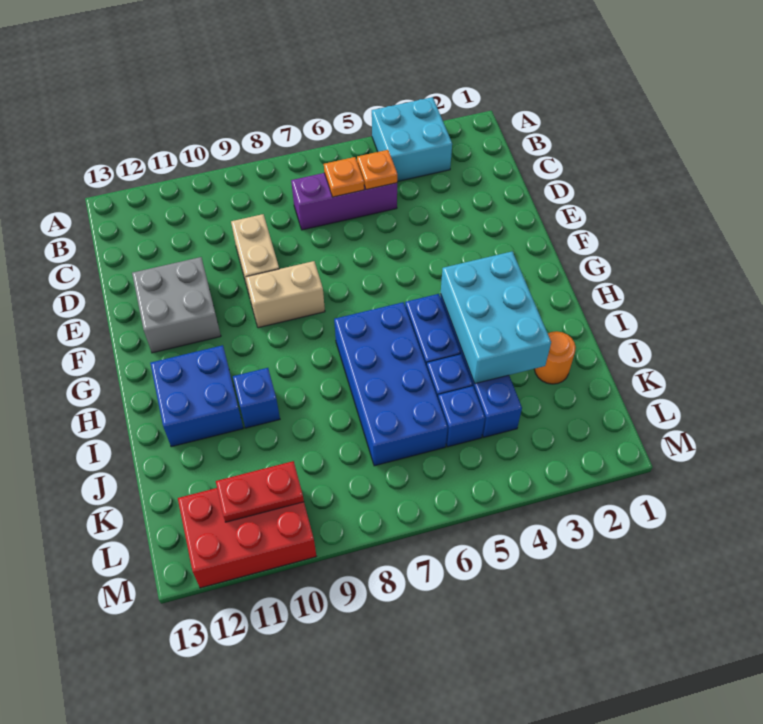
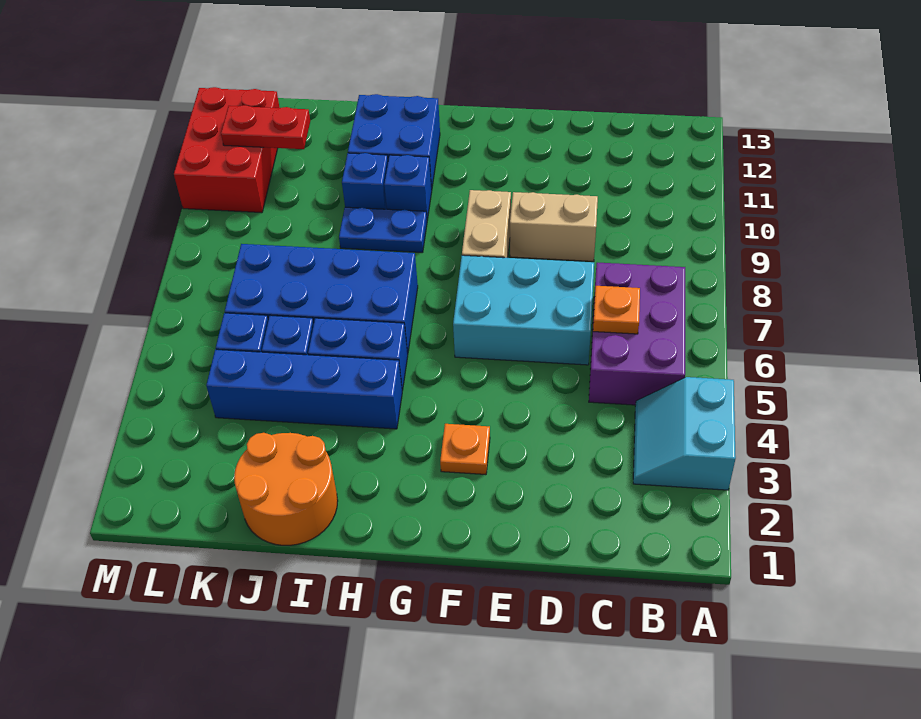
cyan 2x2 brick [372,97,452,182] -> cyan 2x2 slope [633,377,736,490]
purple 1x3 brick [291,173,397,230] -> purple 2x3 brick [589,262,685,405]
orange 1x1 plate [357,150,397,190] -> orange 1x1 plate moved to [440,424,490,475]
grey 2x2 brick [132,257,221,353] -> none
cyan 2x3 brick [441,252,551,384] -> cyan 2x3 brick moved to [453,255,594,365]
none -> blue 1x2 plate [339,207,427,253]
none -> blue 1x1 brick [384,155,432,220]
orange 1x1 round brick [535,331,576,384] -> orange 2x2 round brick [234,433,338,545]
red 1x2 plate [216,461,304,522] -> red 1x2 plate turned to [221,105,310,149]

